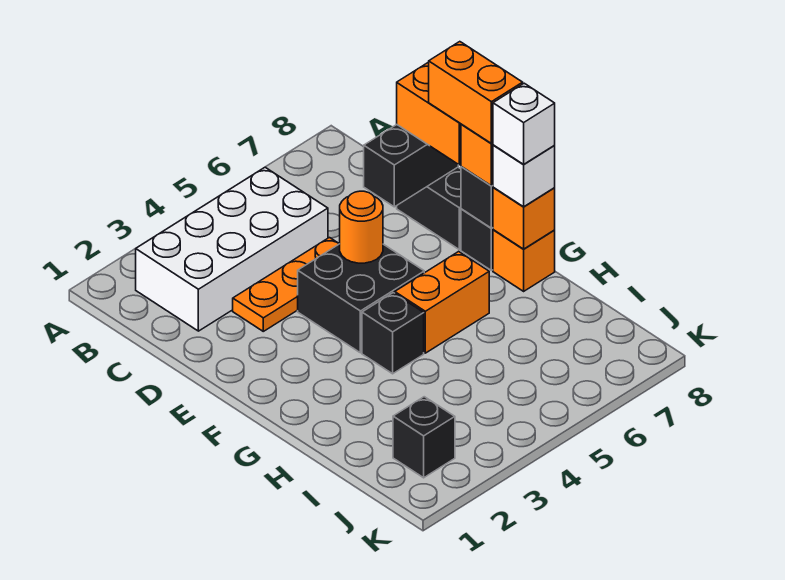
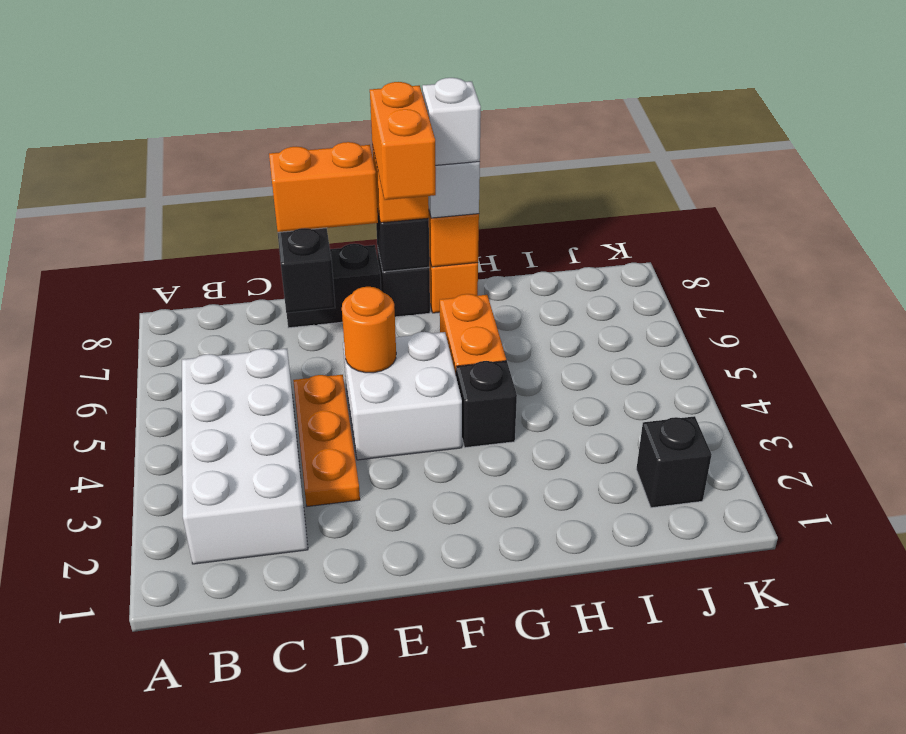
black 2x2 brick [298,244,424,353] -> white 2x2 brick [343,332,462,460]
orange 1x2 brick [429,42,523,143] -> orange 1x2 brick turned to [370,82,436,200]

